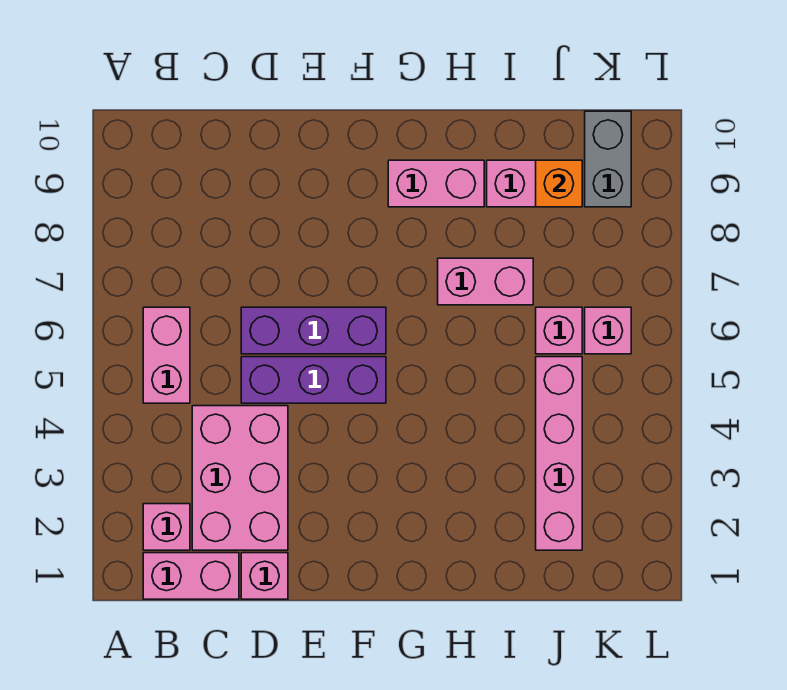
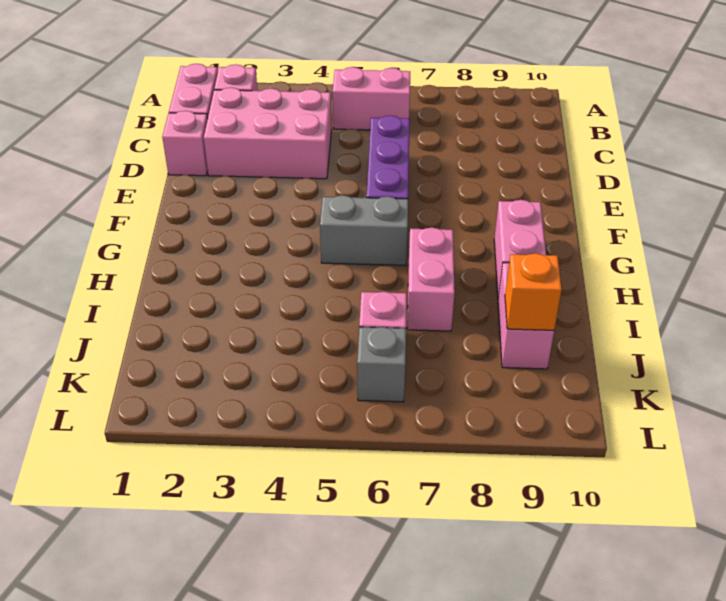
purple 1x3 brick [241,357,386,403] -> none
pink 1x4 brick [536,357,582,550] -> none
pink 1x1 brick [585,307,631,354] -> grey 1x1 brick [357,327,406,402]
grey 1x2 brick [585,111,631,207] -> grey 1x2 brick moved to [320,195,408,265]

